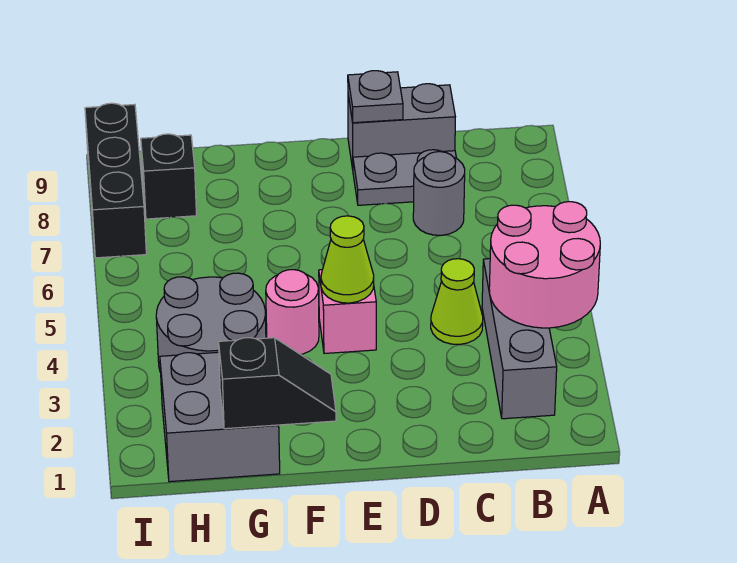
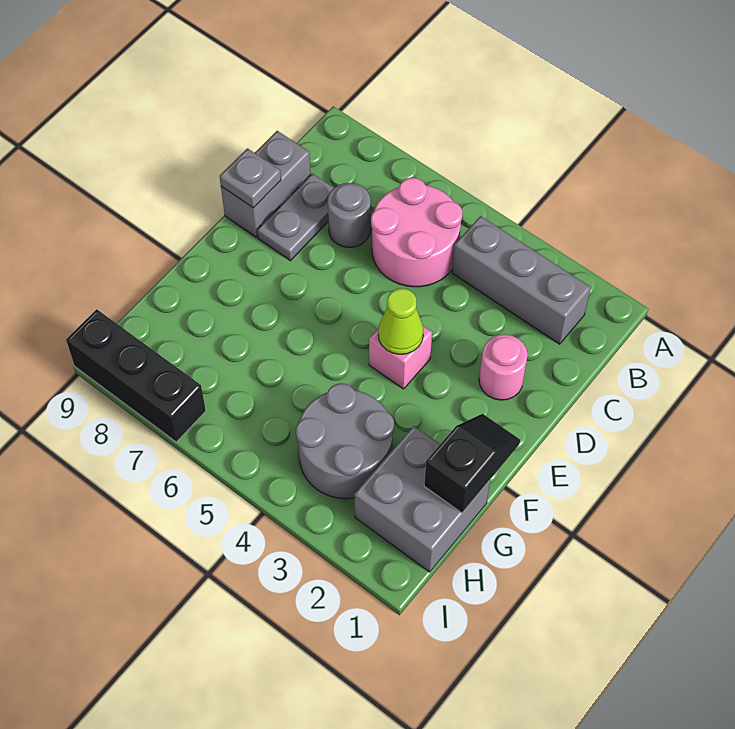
pink 2x2 round brick [489,202,600,328] -> pink 2x2 round brick moved to [371,178,462,287]
lime 1x1 cone [431,259,483,344] -> none
pink 1x1 round brick [266,270,319,354] -> pink 1x1 round brick moved to [479,334,528,400]
black 1x1 brick [141,134,196,219] -> none

